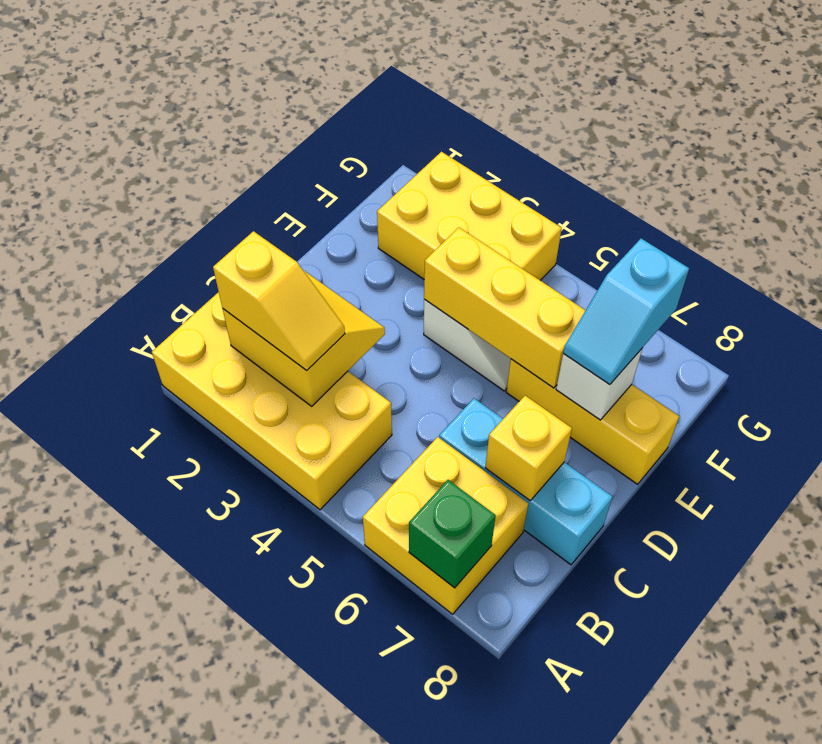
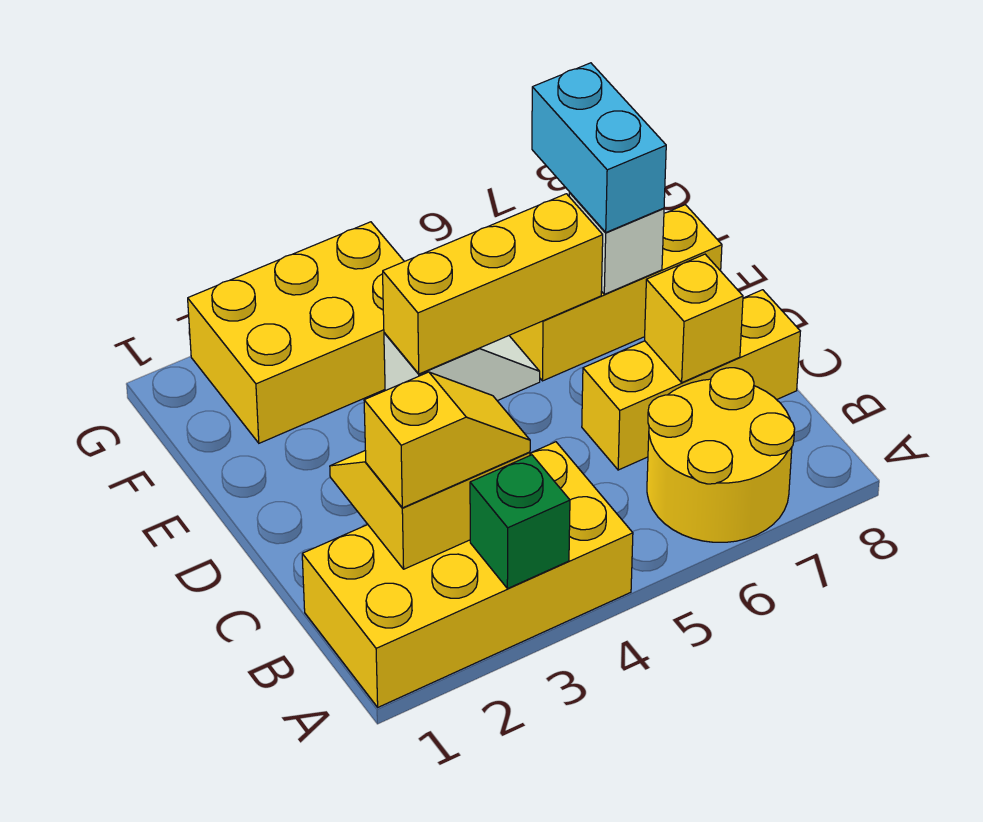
yellow 2x2 brick [363,437,528,614] -> yellow 2x2 round brick [647,368,795,542]
green 1x1 brick [409,480,496,588] -> green 1x1 brick moved to [470,455,570,589]
cyan 1x3 brick [439,398,613,565] -> yellow 1x3 brick [582,290,800,470]
cyan 1x2 slope [563,238,689,385] -> cyan 1x2 brick [532,63,666,232]

